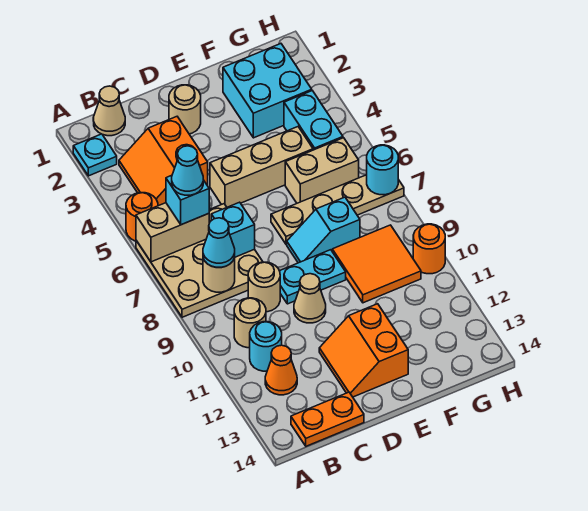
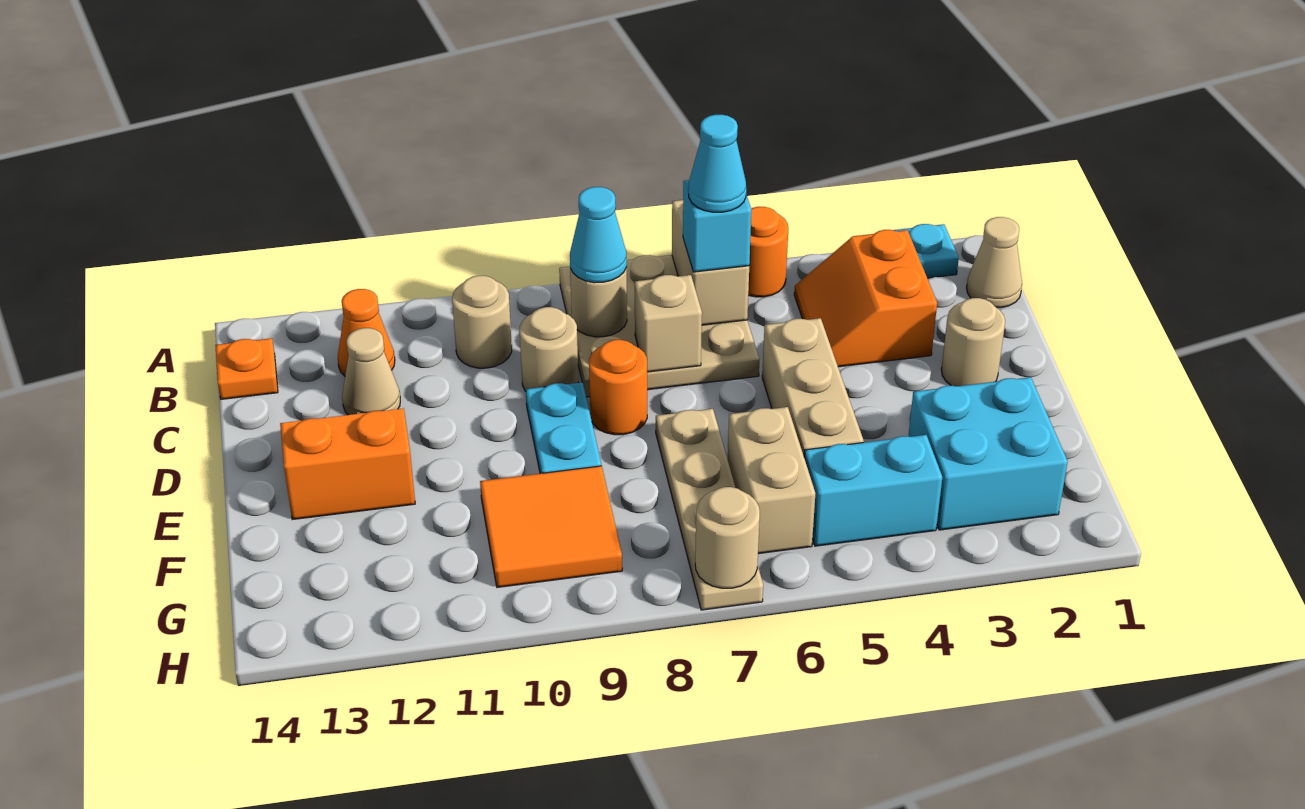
orange 2x2 slope [119,117,208,206] -> orange 2x2 slope turned to [794,230,937,367]
cyan 1x1 round brick [250,322,282,371] -> none
orange 1x2 plate [291,392,364,446] -> orange 1x1 plate [215,338,278,399]
cyan 1x1 brick [211,202,255,257] -> tan 1x1 brick [635,275,702,372]
tan 1x1 cone [294,274,326,323] -> tan 1x1 cone moved to [342,328,400,415]
cyan 1x2 slope [287,197,360,263] -> none
cyan 1x1 round brick [367,145,398,195] -> tan 1x1 round brick [695,487,760,588]
orange 1x1 round brick [413,224,445,274] -> orange 1x1 round brick moved to [589,340,647,435]

